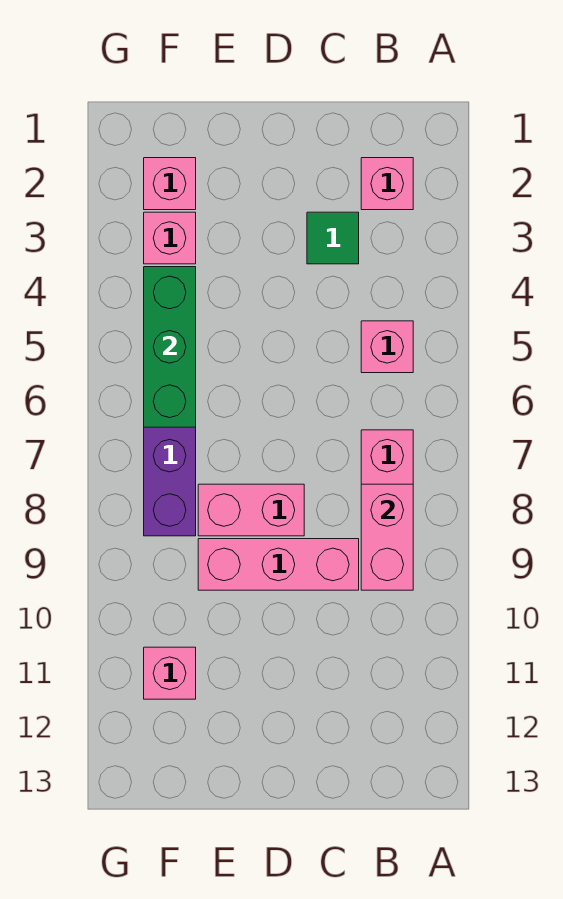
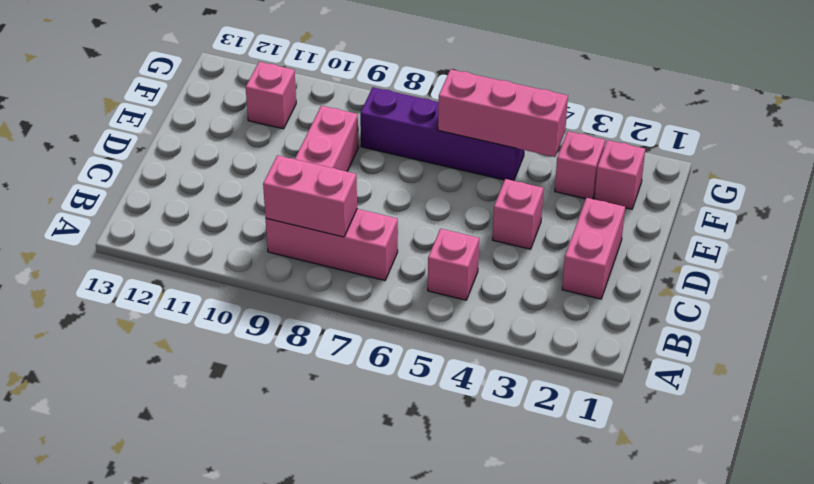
pink 1x1 brick [361,158,413,210] -> pink 1x1 brick moved to [492,179,543,249]
green 1x1 tile [307,212,359,264] -> none
pink 1x2 brick [198,484,304,536] -> pink 1x2 brick moved to [562,198,625,299]
green 1x3 brick [144,267,196,427] -> pink 1x3 brick [438,69,568,157]

